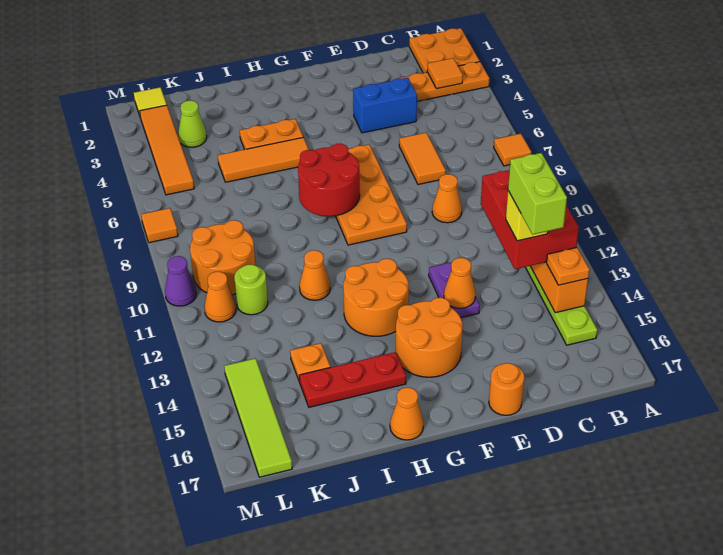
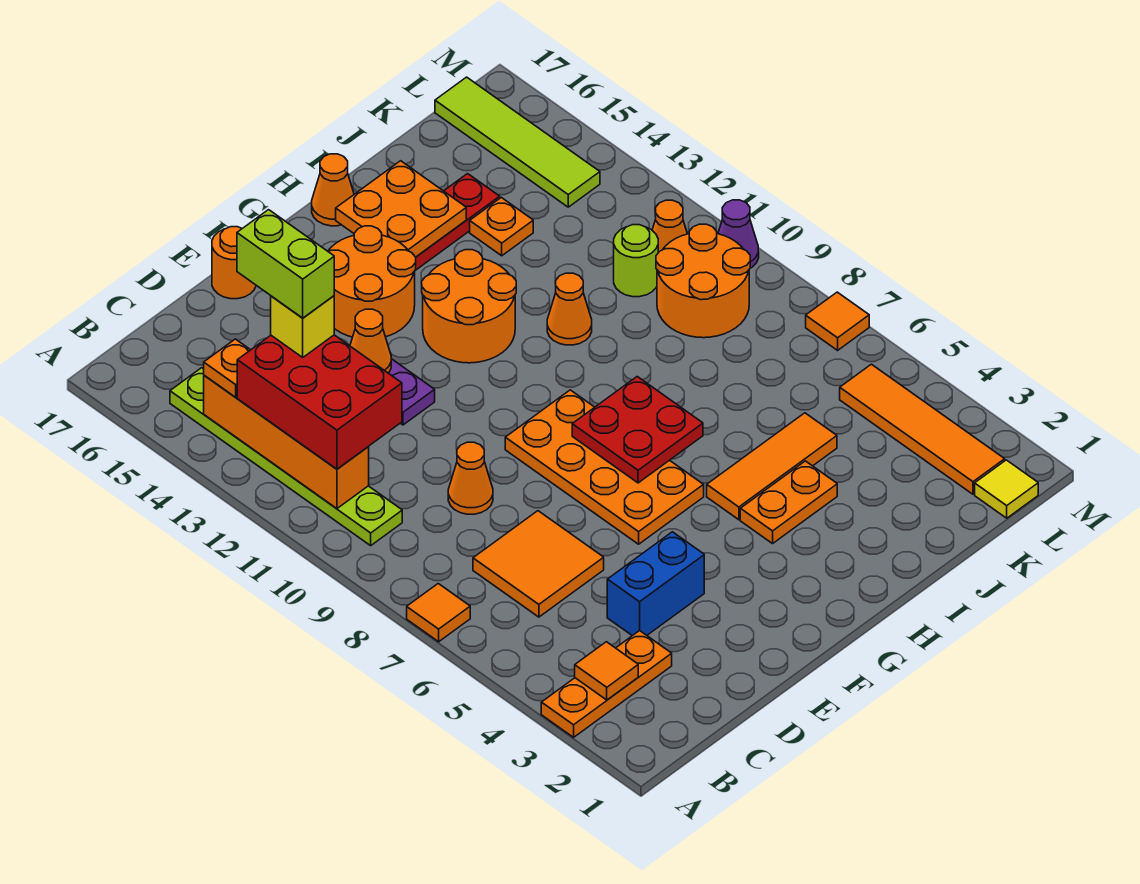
orange 2x2 plate [409,28,480,73] -> orange 2x2 plate moved to [336,161,466,257]
orange 1x2 tile [399,133,446,185] -> orange 2x2 tile [473,511,604,617]
red 2x2 round brick [298,144,360,216] -> red 2x2 plate [572,377,703,483]
lime 1x1 cone [178,101,207,147] -> none

